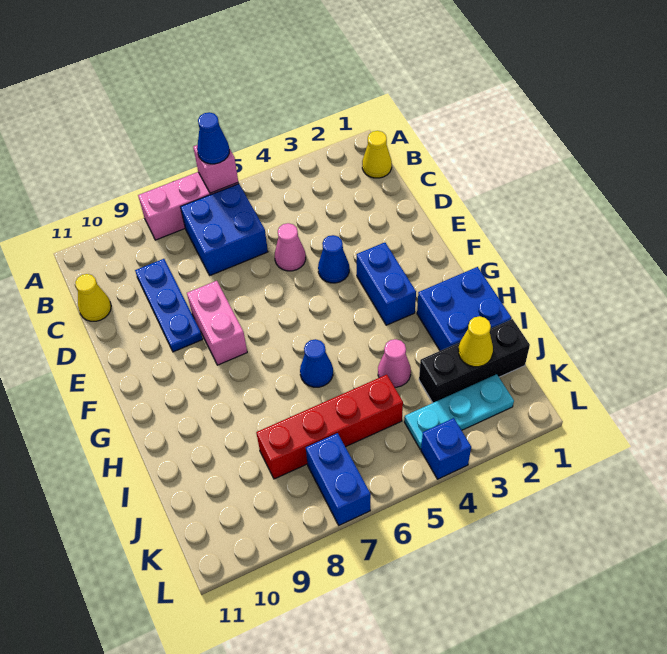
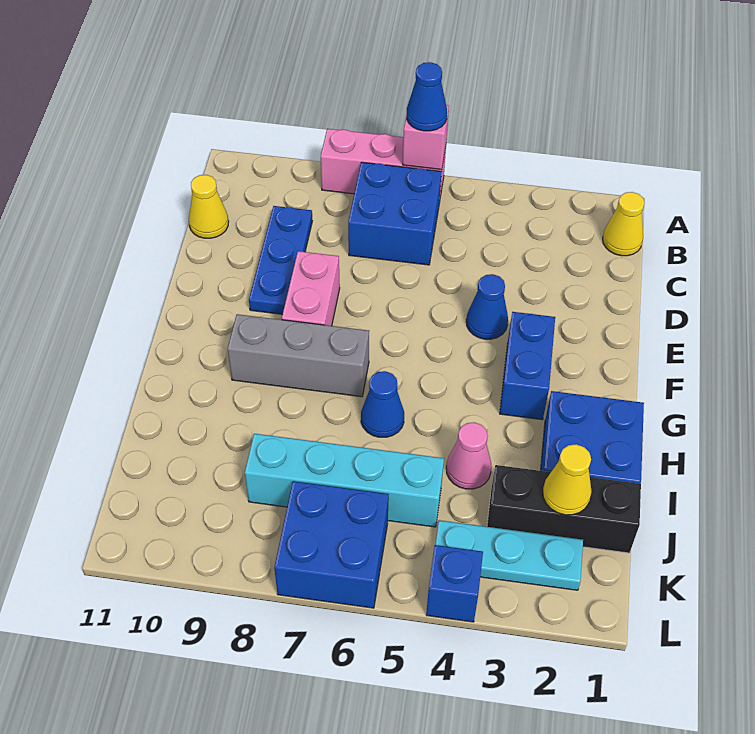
pink 1x1 cone [275,223,306,271] -> none
none -> grey 1x3 brick [228,314,369,397]
red 1x4 brick [256,375,403,479] -> cyan 1x4 brick [245,434,444,527]
blue 1x2 brick [306,433,371,525] -> blue 2x2 brick [274,481,389,608]

